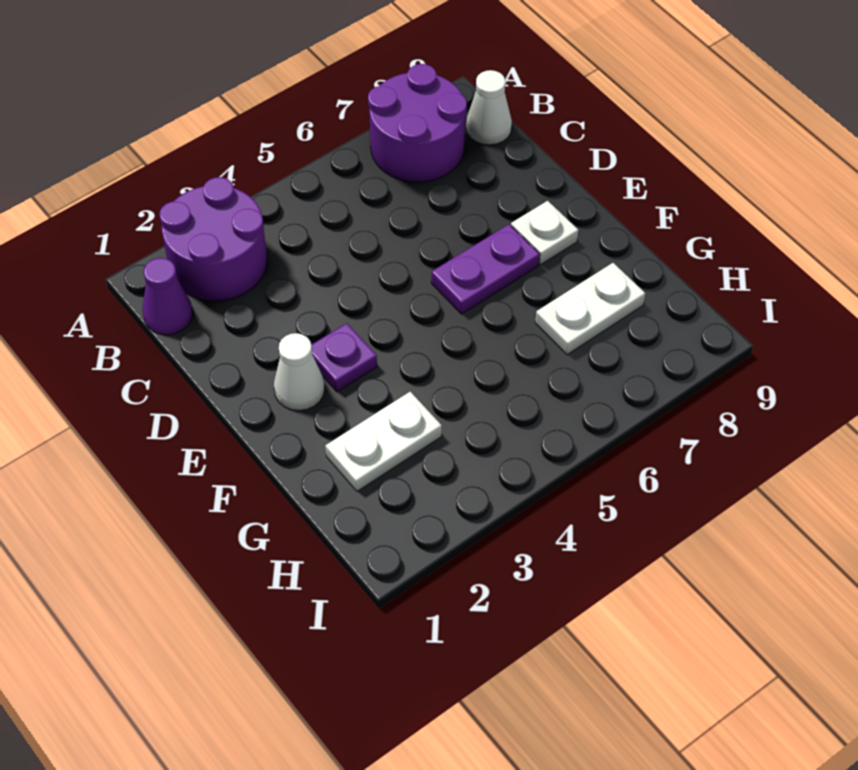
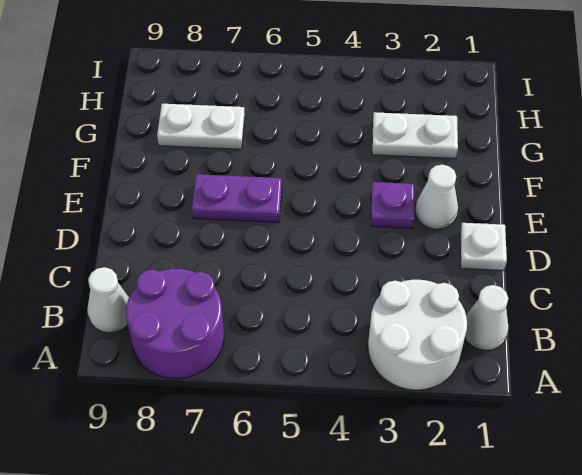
purple 2x2 round brick [159,177,267,301] -> white 2x2 round brick [368,280,467,390]
purple 1x1 cone [142,258,193,335] -> white 1x1 cone [465,285,508,350]
white 1x1 plate [511,201,578,265] -> white 1x1 plate moved to [460,223,507,270]

